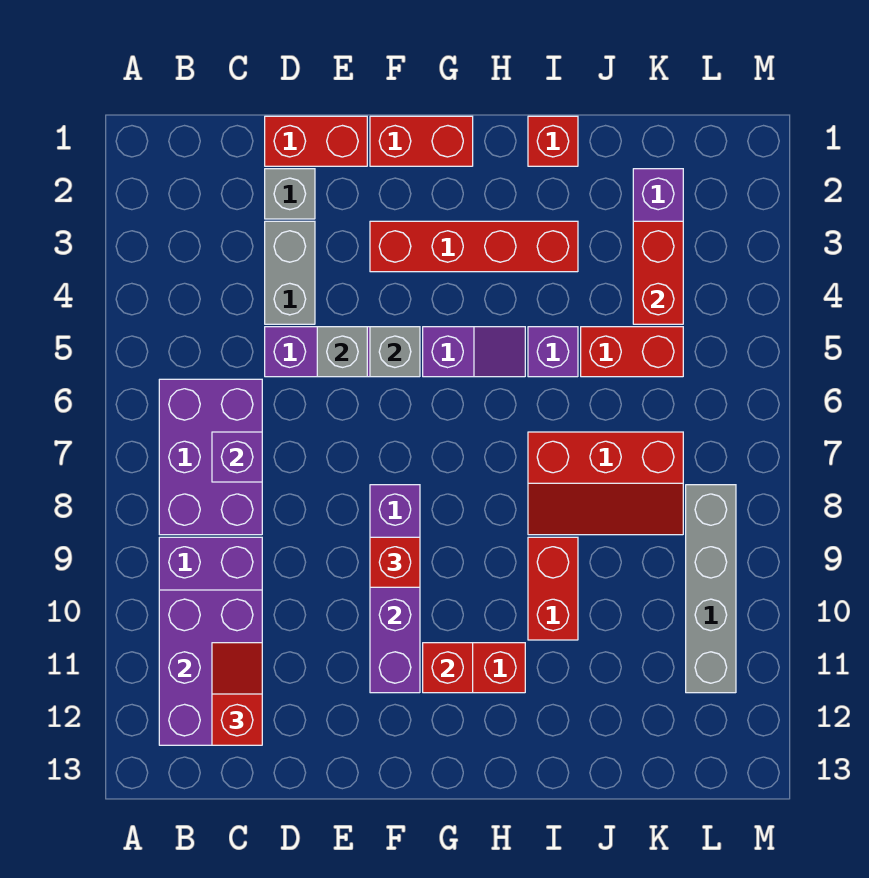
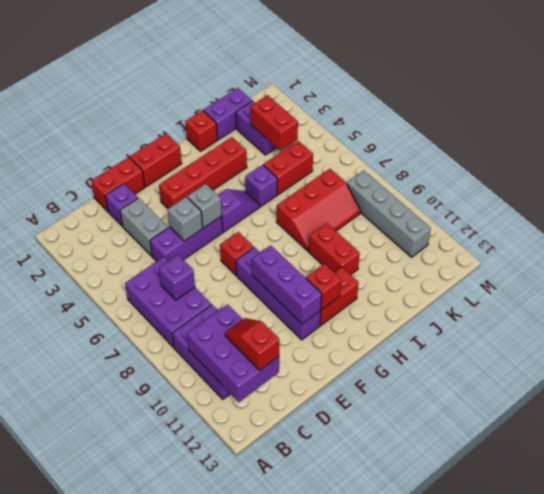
grey 1x1 brick [265,169,315,219] -> purple 1x1 brick [105,184,138,226]
red 1x1 brick [370,537,420,587] -> red 1x1 brick moved to [220,232,254,275]
none -> purple 1x2 brick [203,88,252,140]

